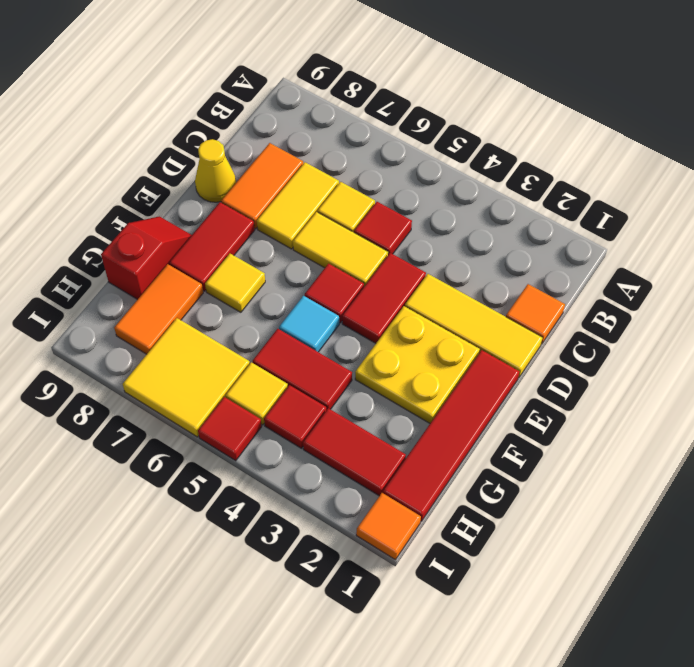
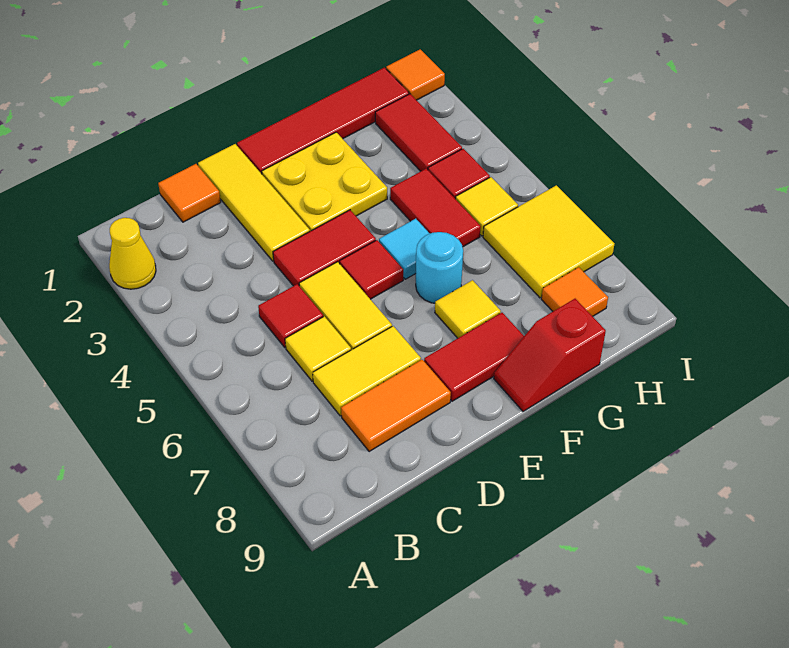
yellow 1x1 cone [195,139,236,202] -> yellow 1x1 cone moved to [109,218,156,289]
none -> cyan 1x1 round brick [416,232,463,303]
orange 1x2 tile [114,264,203,354] -> orange 1x1 tile [541,267,608,316]
red 1x1 tile [198,397,262,461] -> none

